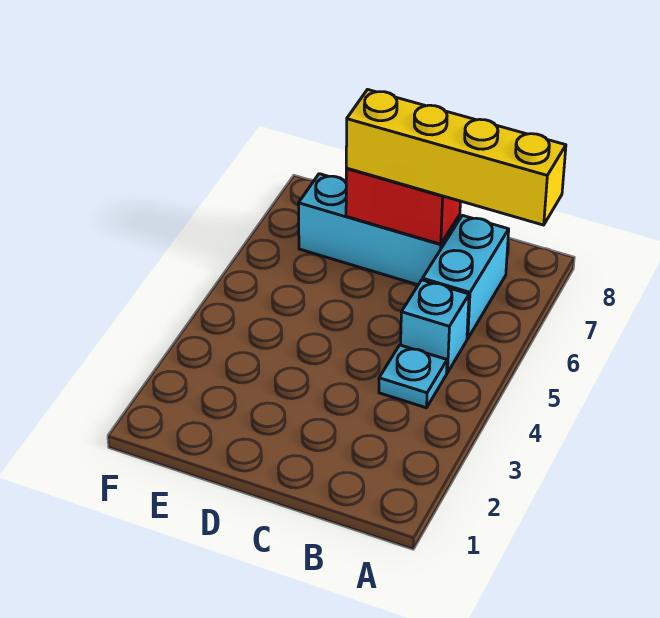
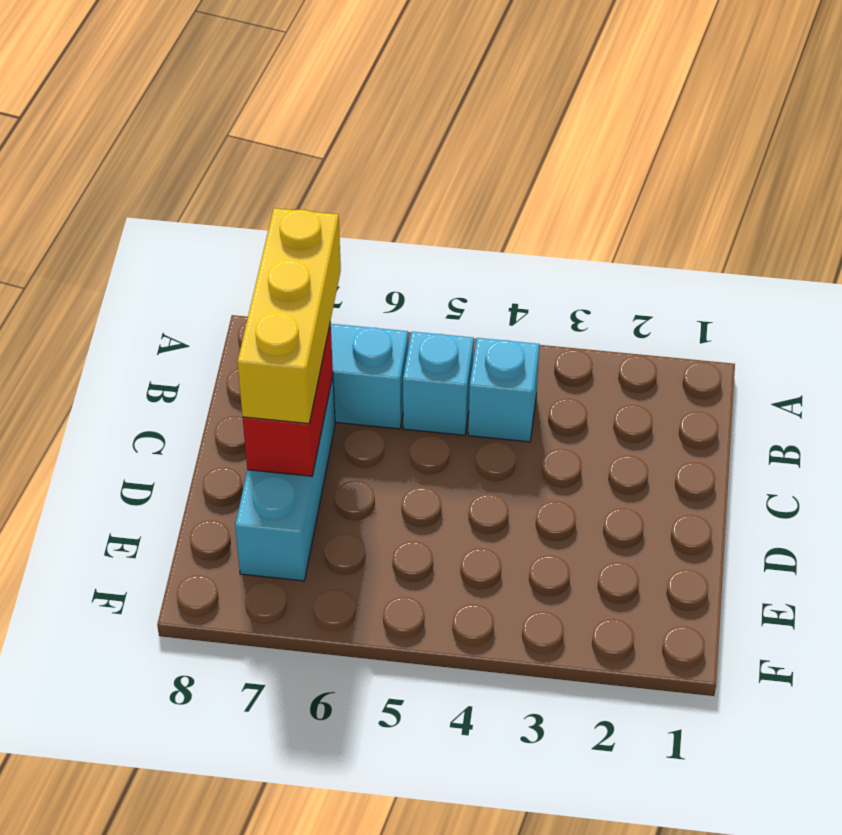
yellow 1x4 brick [346,90,566,225] -> yellow 1x3 brick [237,208,341,424]
cyan 1x1 plate [379,345,447,408] -> cyan 1x1 brick [468,338,539,442]

